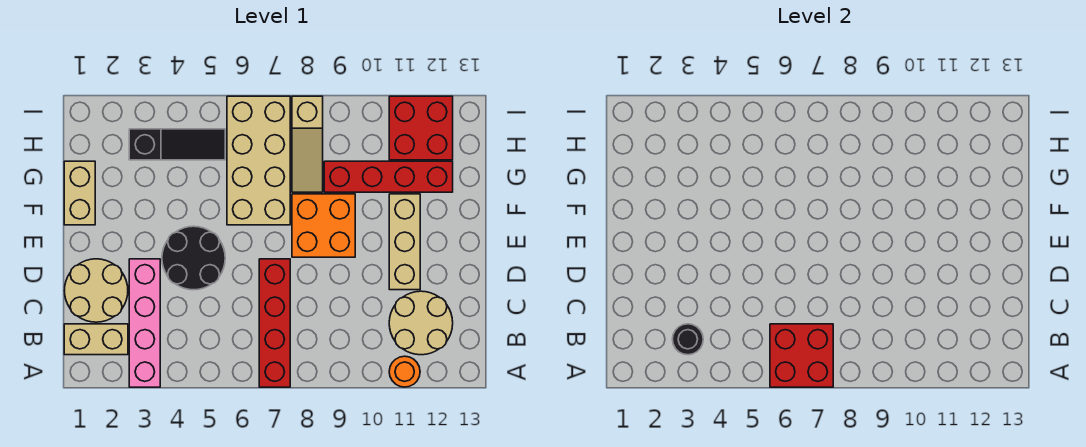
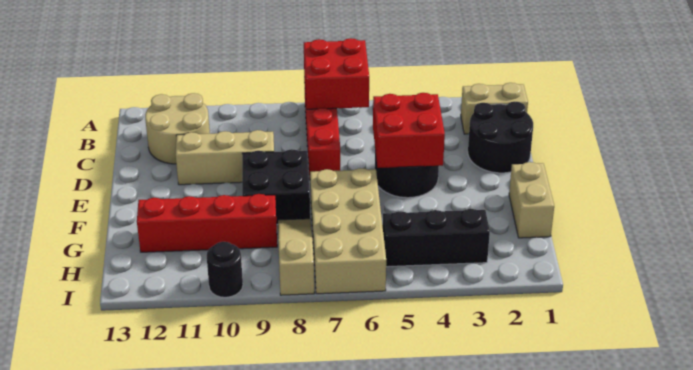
pink 1x4 brick [129,259,160,387] -> none
orange 1x1 round brick [389,356,420,387] -> none
black 1x1 round brick [672,324,703,355] -> black 1x1 round brick moved to [207,242,243,297]
tan 2x2 round brick [64,259,128,322] -> black 2x2 round brick [468,102,533,173]
tan 1x3 brick [389,194,420,290] -> tan 1x3 brick turned to [176,130,274,185]
orange 2x2 brick [292,194,355,257] -> black 2x2 brick [242,149,310,224]
black 1x3 slope [129,129,225,160] -> black 1x3 brick [382,209,490,267]
red 2x2 brick [389,96,453,160] -> red 2x2 brick moved to [373,93,445,168]

